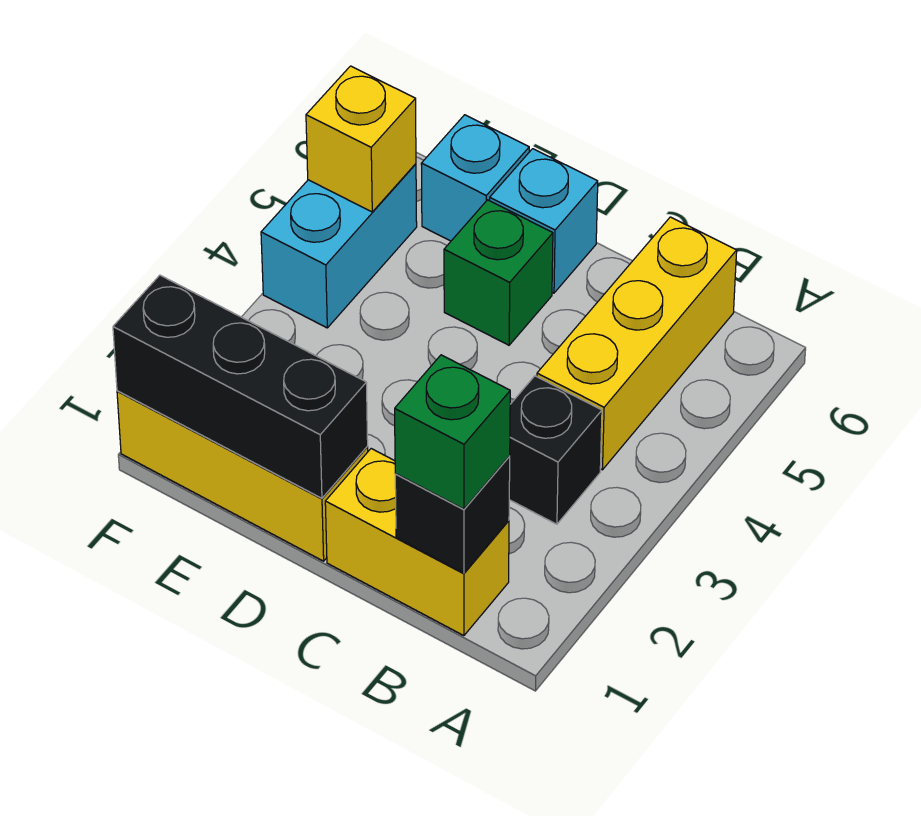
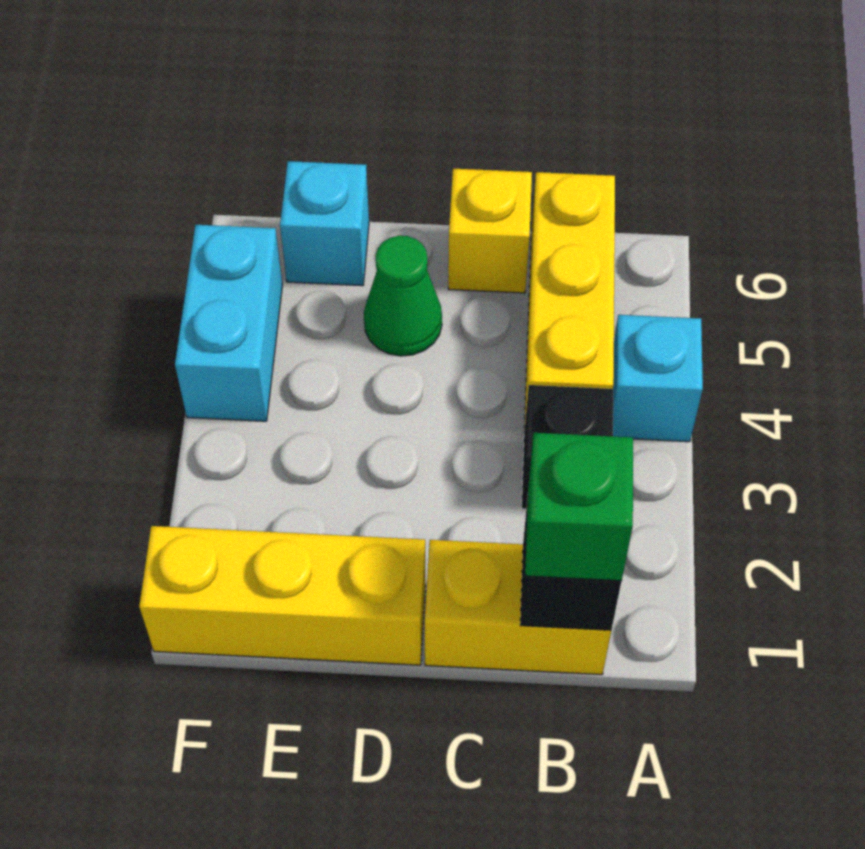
black 1x3 brick [113,275,368,498] -> none
green 1x1 brick [444,200,553,345] -> green 1x1 cone [364,236,442,356]
cyan 1x1 brick [490,149,598,293] -> cyan 1x1 brick moved to [613,315,703,442]
yellow 1x1 brick [306,66,416,212] -> yellow 1x1 brick moved to [448,169,532,293]

